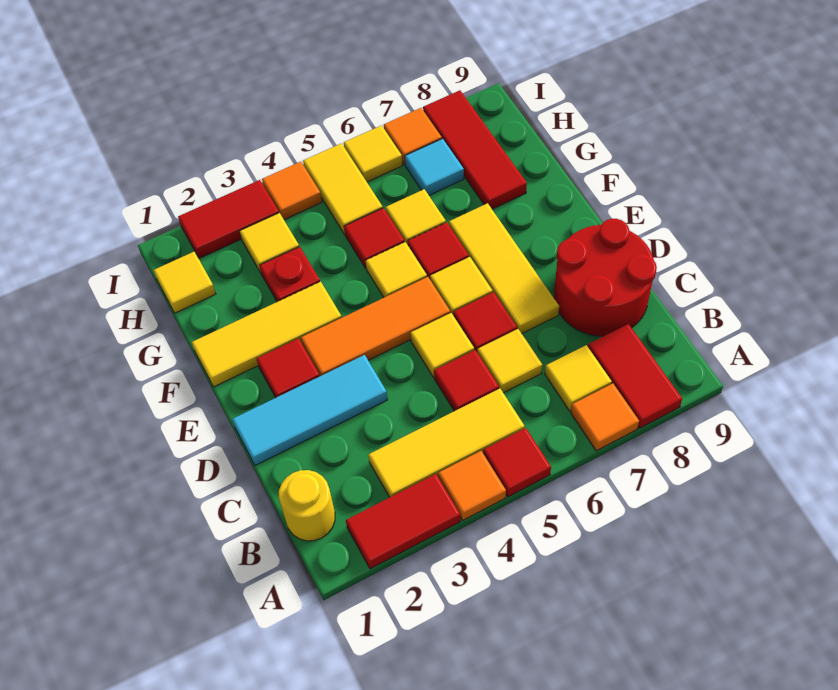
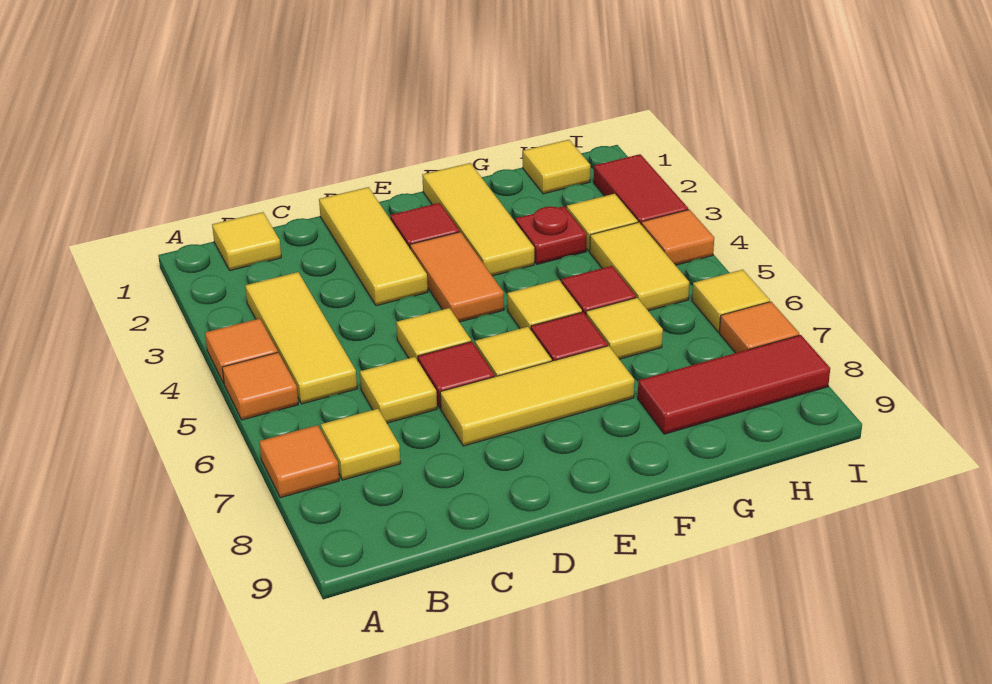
red 1x2 tile [346,474,460,569] -> none
red 1x1 tile [483,428,551,497] -> orange 1x1 tile [222,353,298,420]
red 1x2 tile [588,324,682,428] -> none
yellow 1x1 round brick [279,470,335,541] -> yellow 1x1 tile [212,212,281,270]
red 1x1 tile [434,350,499,411] -> none
red 2x2 round brick [554,219,657,336] -> none
cyan 1x3 tile [232,355,388,465] -> yellow 1x3 tile [319,187,428,306]
orange 1x3 tile [301,277,450,376] -> orange 1x2 tile [410,232,504,322]
yellow 1x2 tile [303,143,383,235] -> yellow 1x2 tile turned to [590,222,689,311]
cyan 1x1 tile [405,139,464,195] -> none

